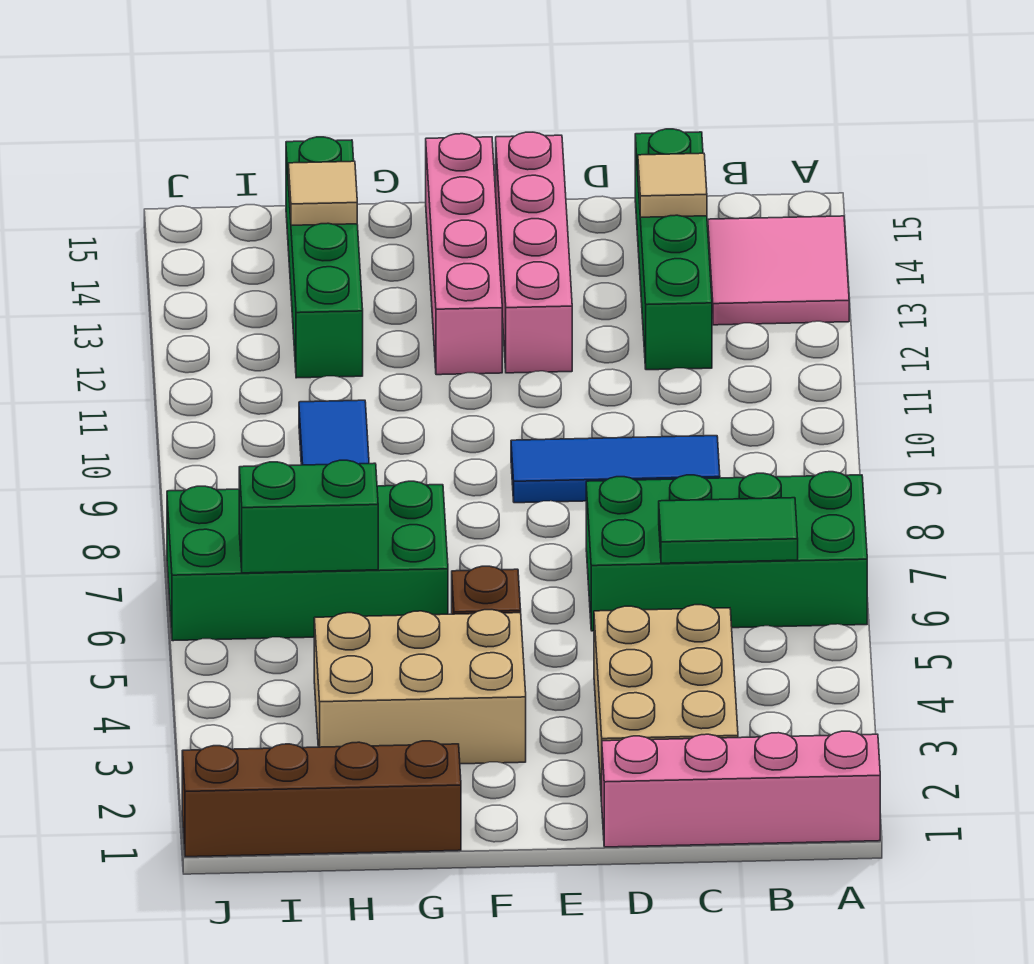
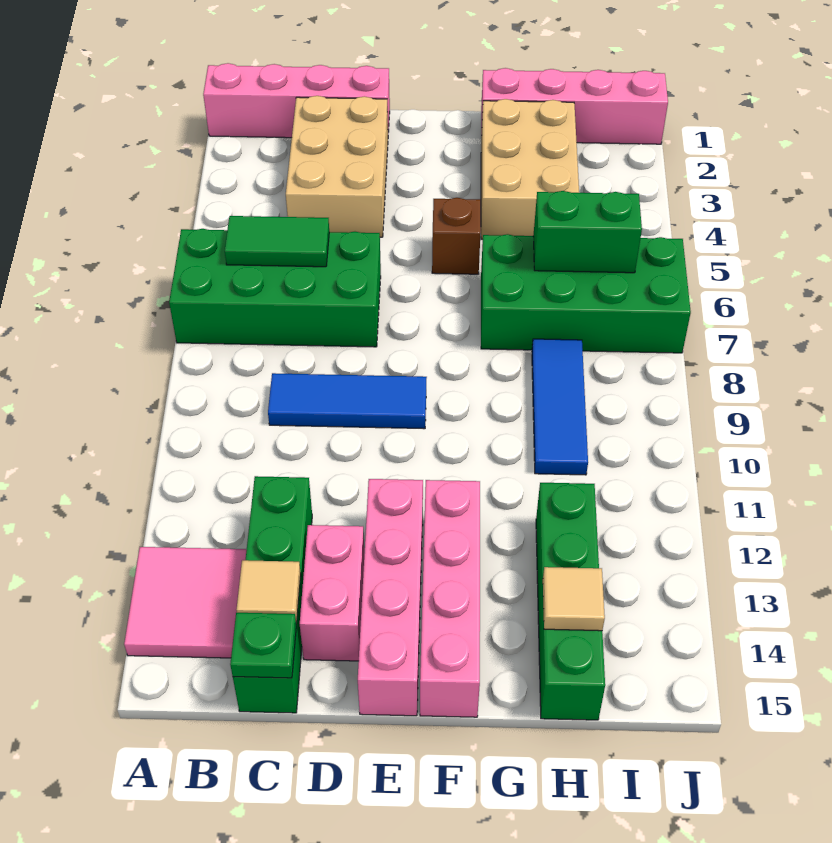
none -> green 1x1 plate [230,613,296,678]
none -> pink 1x2 brick [300,525,364,661]
tan 2x3 brick [314,610,526,764] -> tan 2x3 brick turned to [481,99,579,239]
brown 1x4 brick [182,741,461,857] -> pink 1x4 brick [481,68,668,144]

